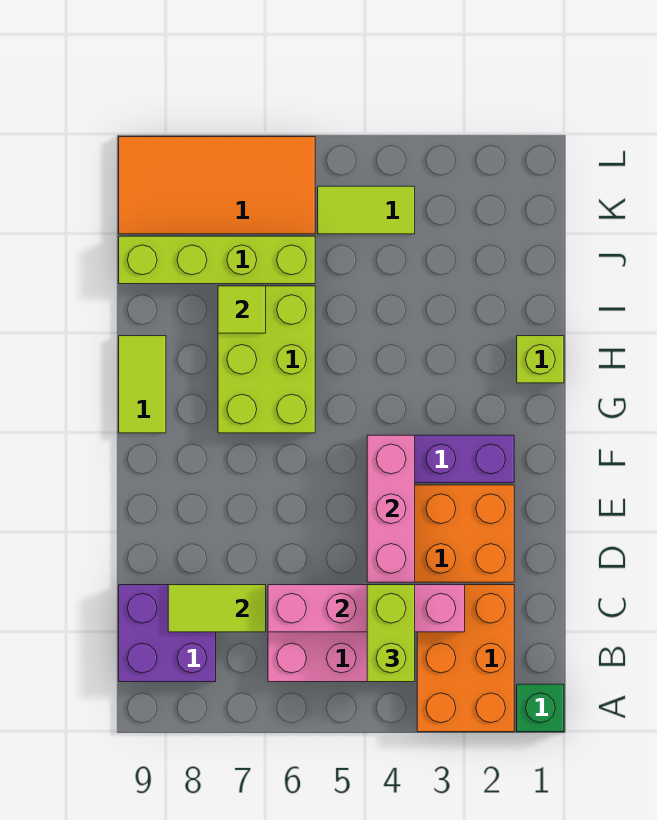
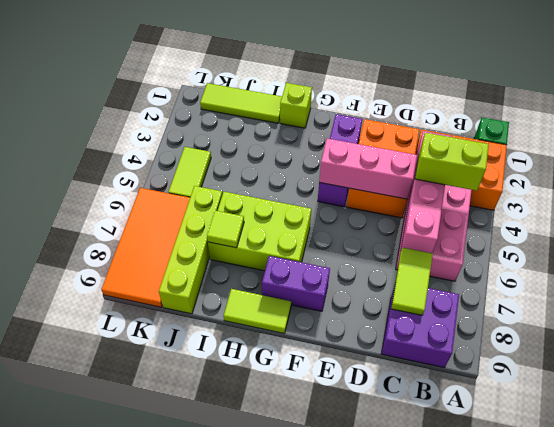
none -> purple 1x2 brick [262,256,330,311]
none -> lime 1x3 tile [200,83,282,123]

